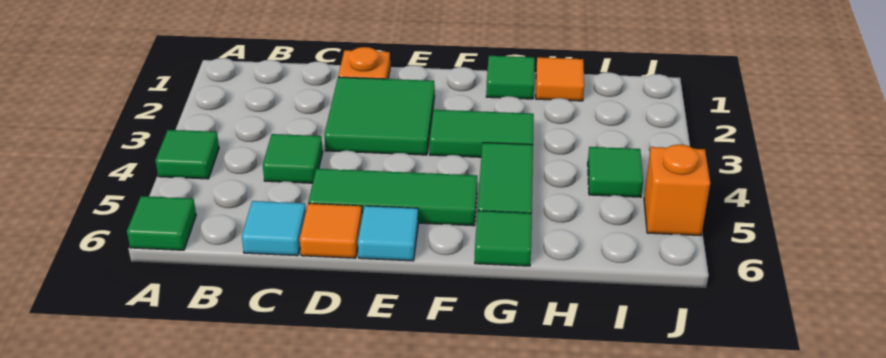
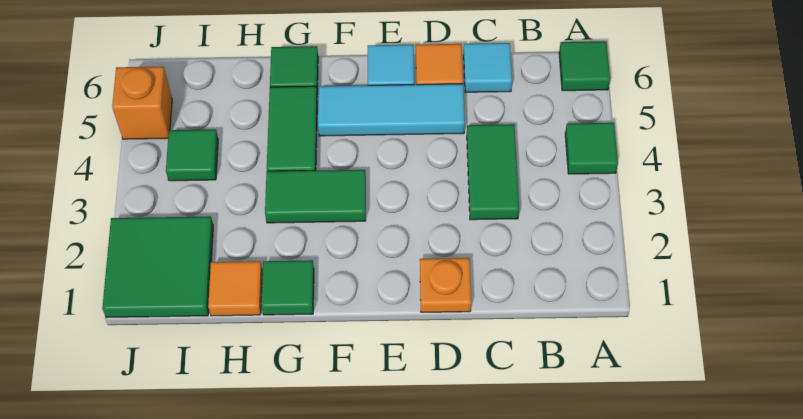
green 1x1 tile [263,134,323,183] -> green 1x2 tile [467,124,519,220]
green 2x2 tile [324,77,435,155] -> green 2x2 tile moved to [102,216,213,318]
green 1x3 tile [308,169,477,226] -> cyan 1x3 tile [318,84,465,136]

